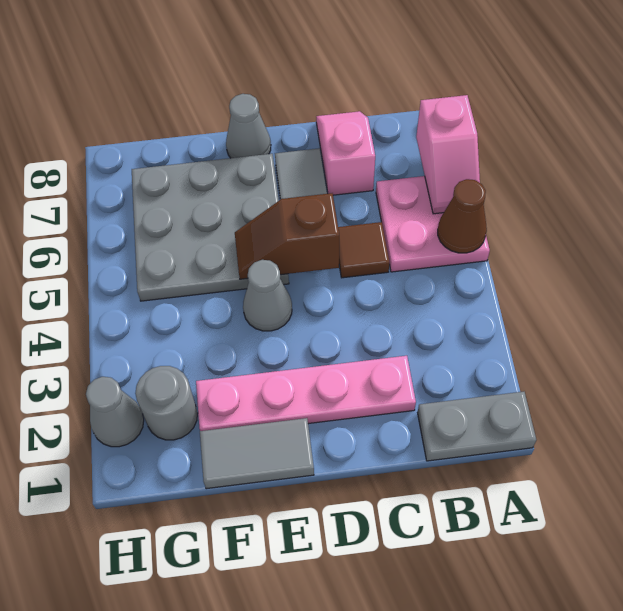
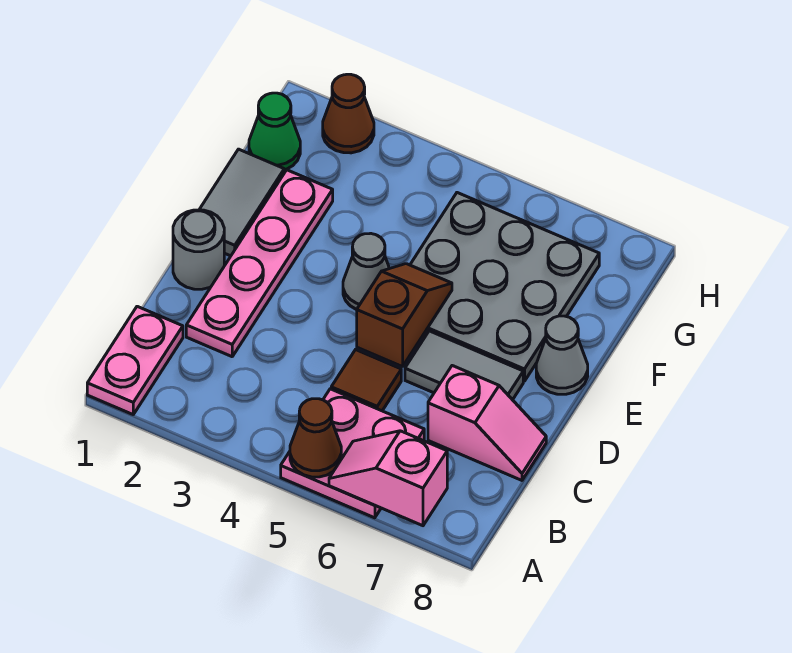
grey 1x2 plate [418,392,536,461] -> pink 1x2 plate [87,306,183,414]
none -> green 1x1 cone [249,93,300,170]
grey 1x1 round brick [135,366,198,440] -> grey 1x1 round brick moved to [173,210,224,289]
grey 1x1 cone [86,377,144,447] -> brown 1x1 cone [323,74,374,153]

